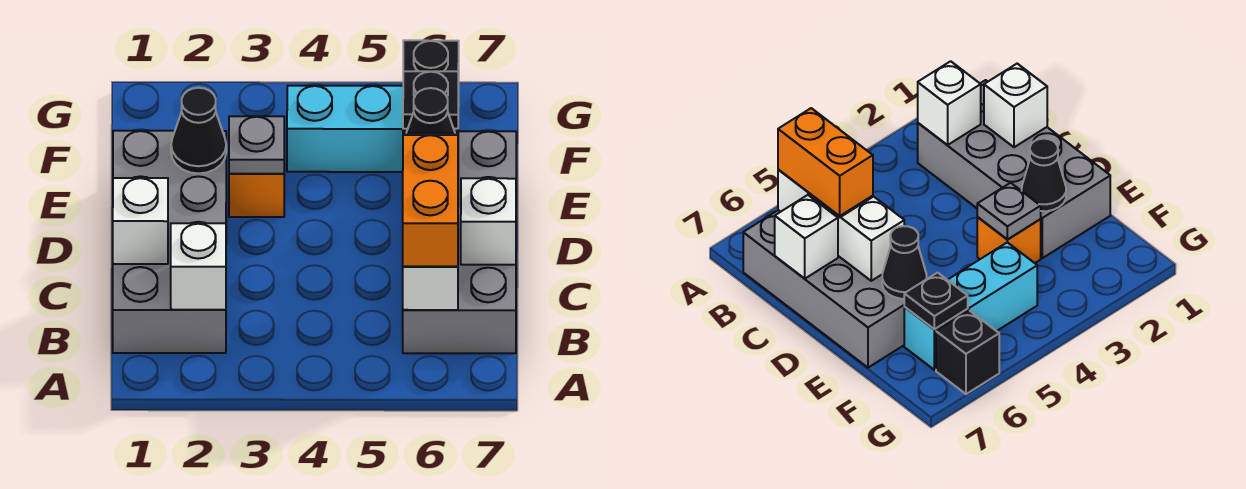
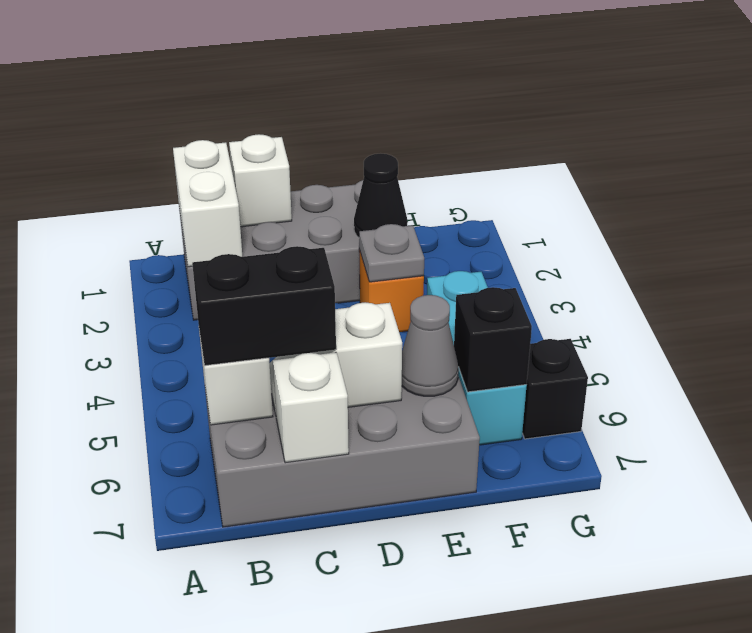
white 1x1 brick [171,223,226,310] -> white 1x2 brick [173,140,242,267]
orange 1x2 brick [403,135,458,266] -> black 1x2 brick [192,246,336,366]
black 1x1 cone [406,88,455,133] -> grey 1x1 cone [402,295,459,396]
black 1x1 plate [403,71,458,129] -> black 1x1 brick [454,287,532,392]

